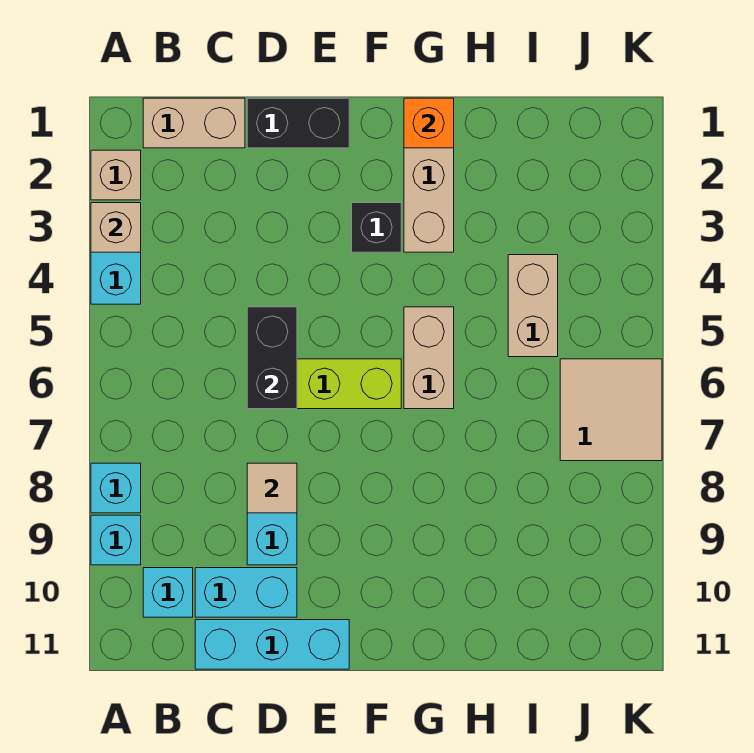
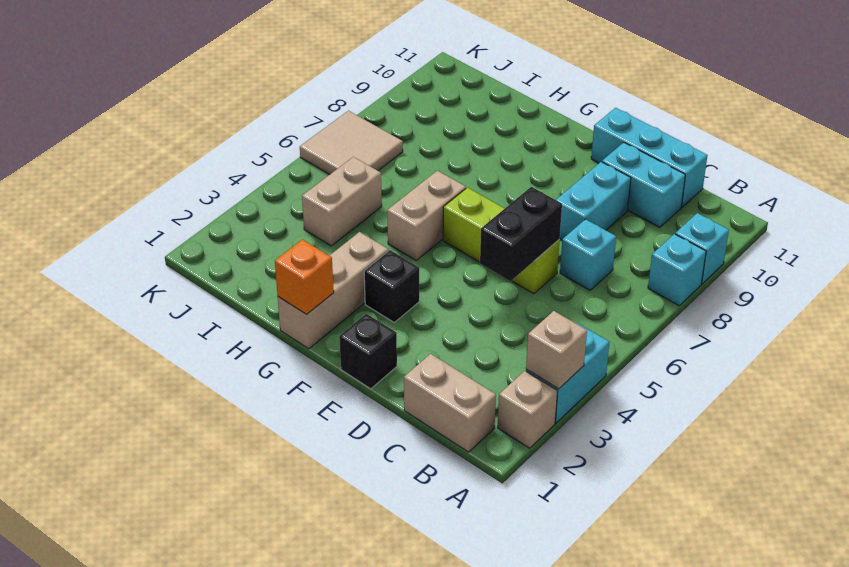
cyan 1x1 brick [143,568,193,617] -> cyan 1x1 brick moved to [560,219,616,290]
black 1x2 brick [247,98,349,148] -> black 1x1 brick [339,314,397,389]
tan 1x1 tile [247,463,297,513] -> none

